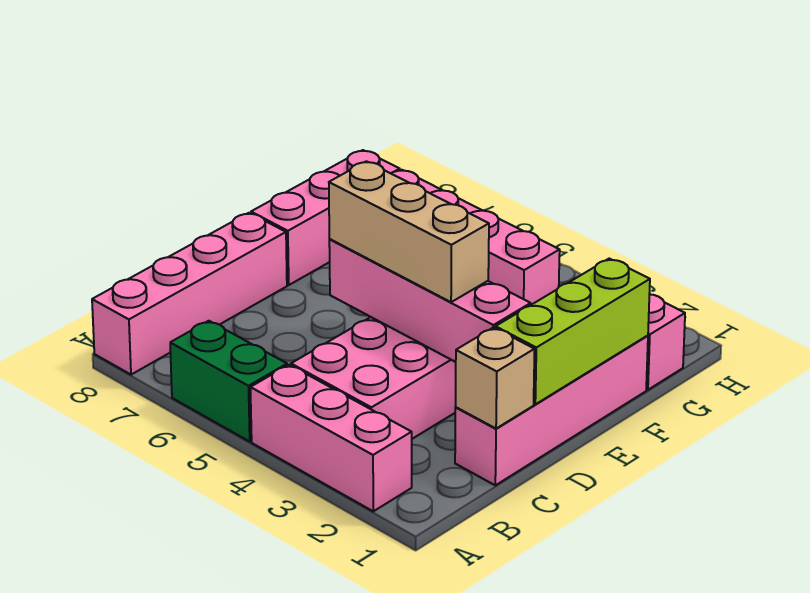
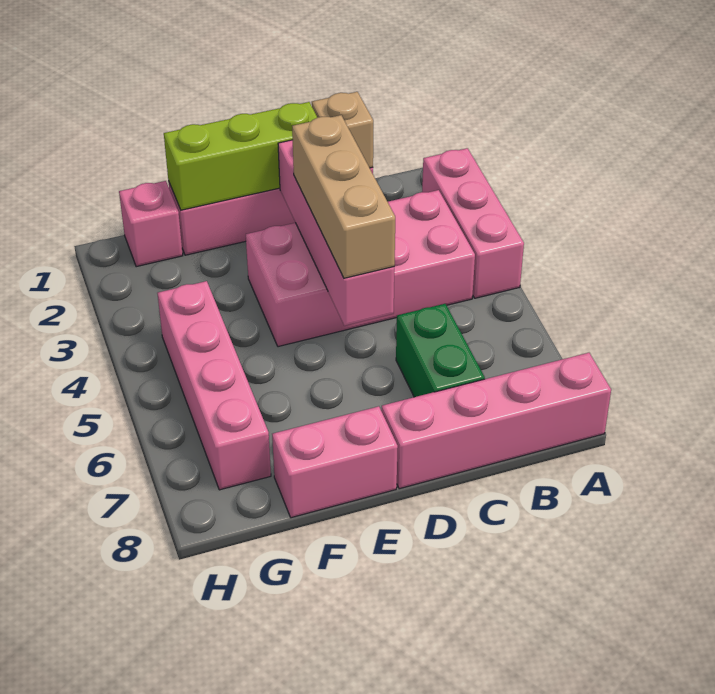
green 1x2 brick [170,321,287,441] -> green 1x2 brick moved to [396,304,485,397]
pink 1x3 brick [251,150,400,285] -> pink 1x2 brick [272,406,398,518]

